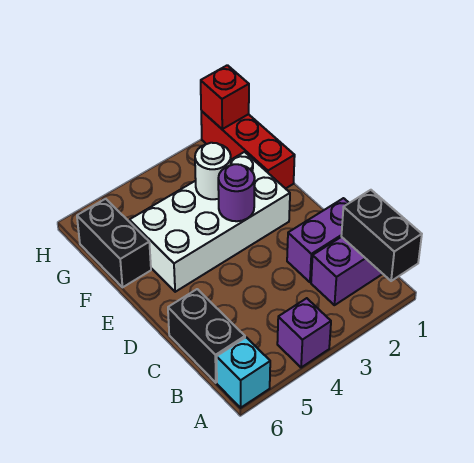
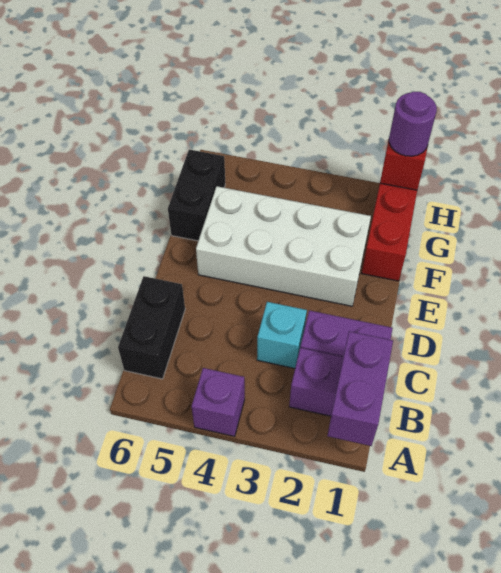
black 1x2 brick [341,190,422,281] -> purple 1x2 brick [327,331,393,446]
cyan 1x1 brick [217,337,270,408] -> cyan 1x1 brick moved to [257,302,307,368]
purple 1x1 round brick [218,164,255,221] -> purple 1x1 round brick moved to [389,92,437,156]
white 1x1 round brick [195,143,231,199] -> none

